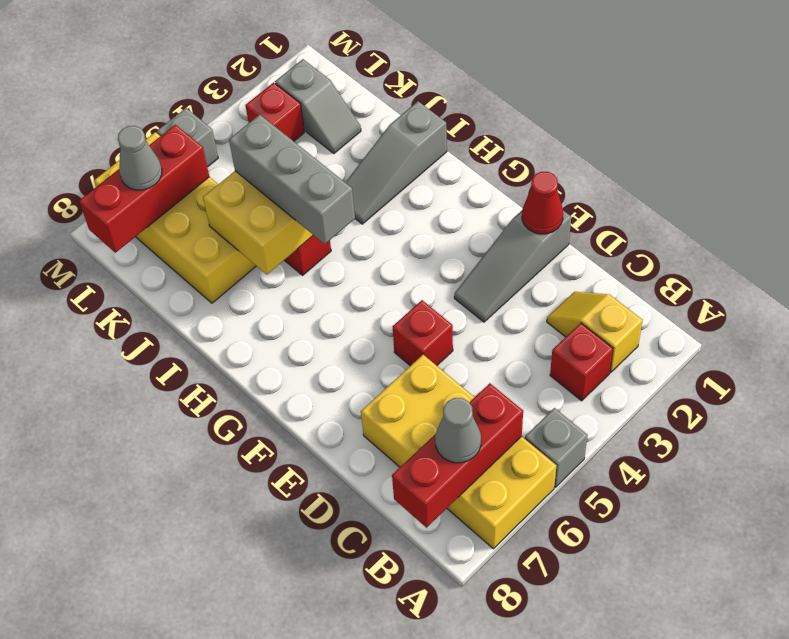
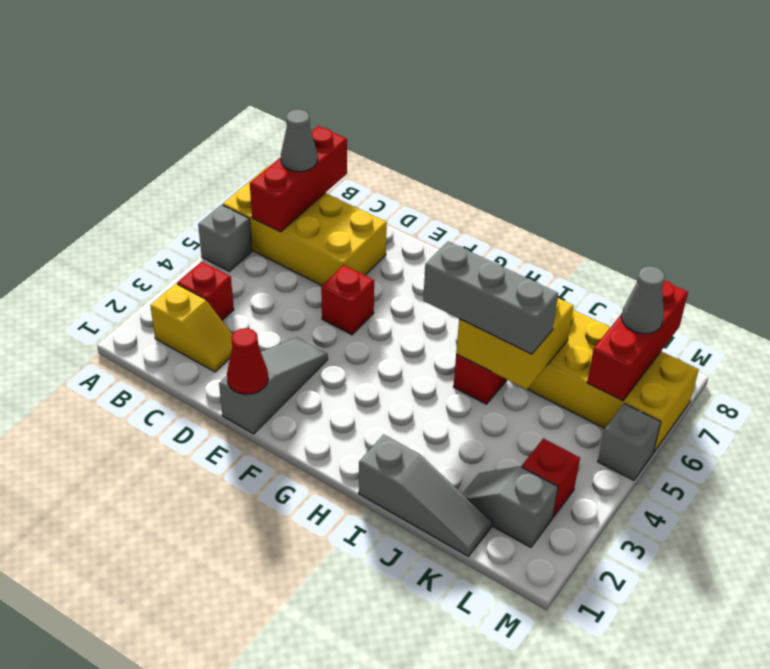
grey 1x3 slope [345,101,447,224] -> grey 1x3 slope turned to [359,435,492,556]

